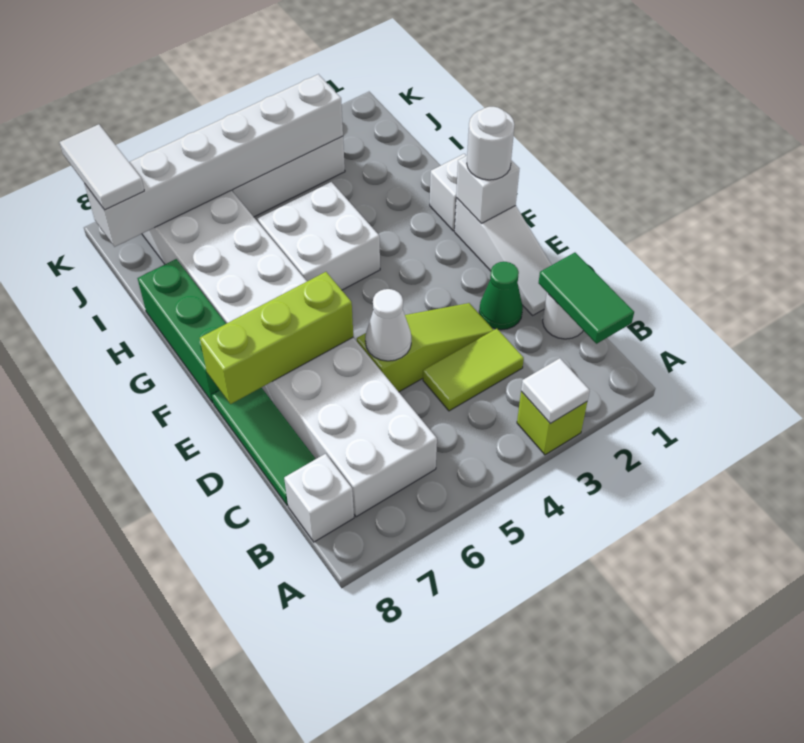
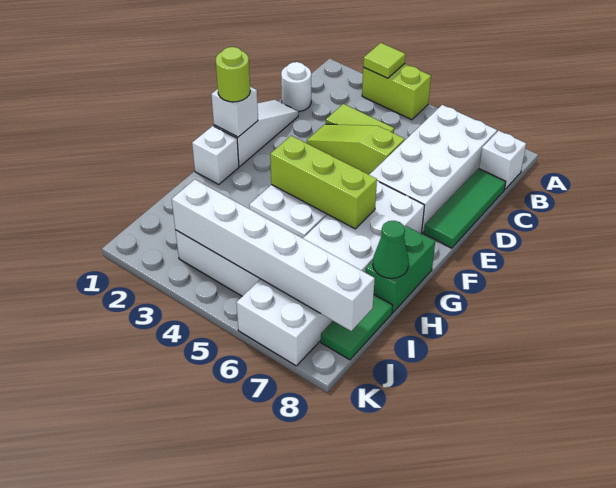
lime 1x1 brick [517,392,587,455] -> lime 1x2 brick [362,64,431,120]
white 1x1 tile [521,358,590,424] -> lime 1x1 tile [363,43,405,78]
green 1x2 tile [539,253,634,344] -> green 1x2 tile moved to [321,295,393,360]
green 1x1 cone [479,262,523,330] -> green 1x1 cone moved to [373,221,409,278]
white 1x1 cone [365,289,411,361] -> none
lime 1x3 brick [200,272,353,404] -> lime 1x3 brick moved to [270,136,377,229]
white 1x1 round brick [467,107,515,180] -> lime 1x1 round brick [216,47,250,102]
green 1x3 brick [138,259,226,403] -> green 1x2 brick [365,226,435,313]
white 1x2 tile [60,124,144,210] -> none

